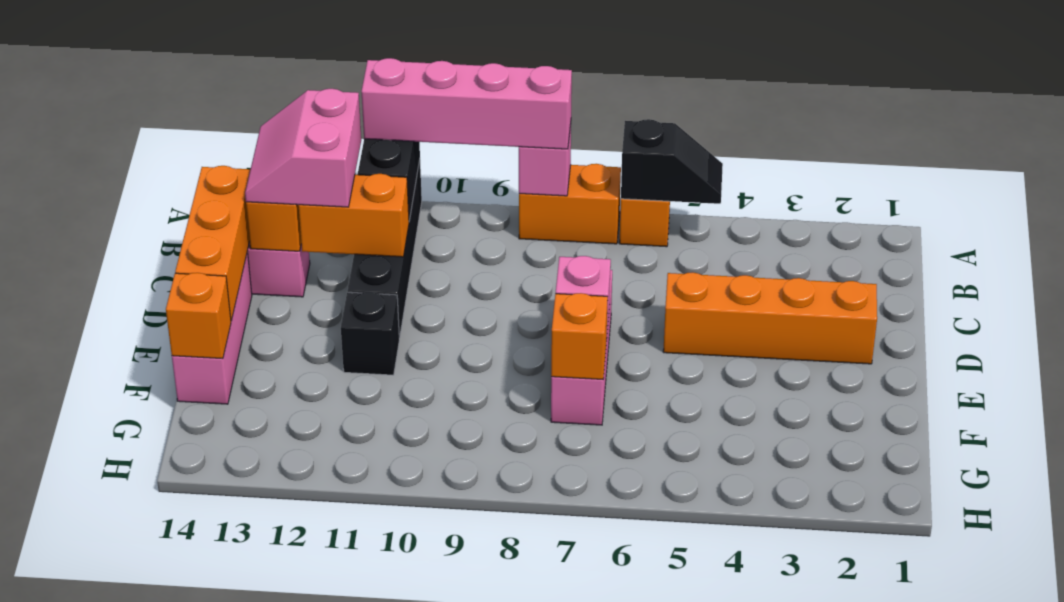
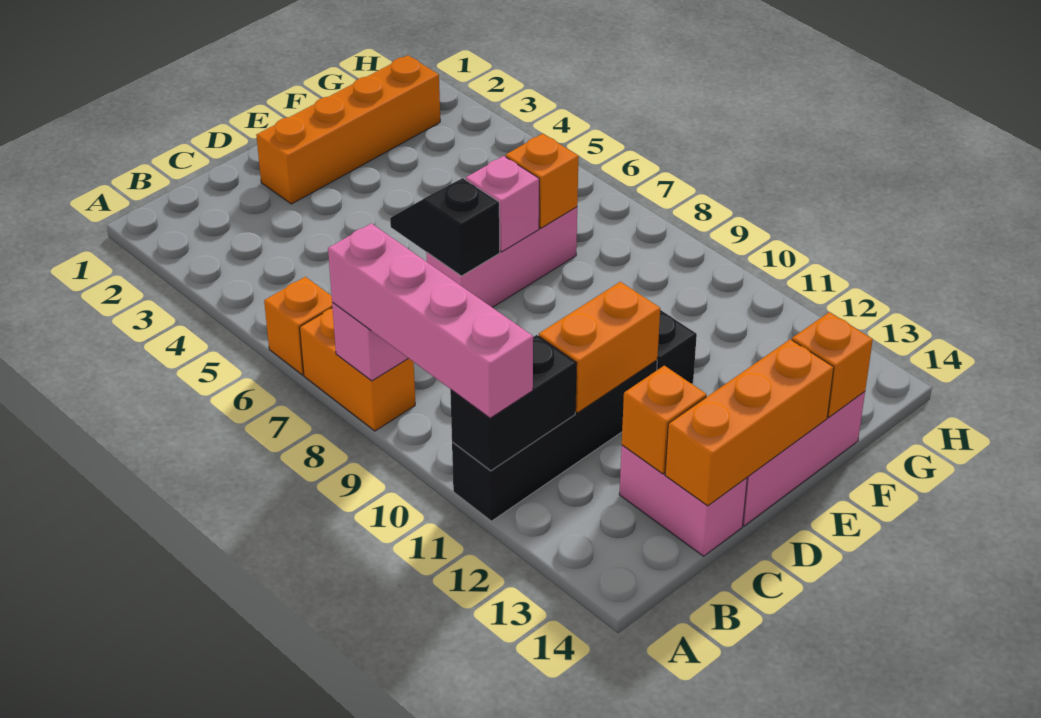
black 1x2 slope [621,119,723,204] -> black 1x2 slope moved to [390,178,500,276]
pink 2x2 slope [245,89,361,207] -> none
orange 1x2 brick [299,174,409,257] -> orange 1x2 brick turned to [539,282,660,413]
orange 1x4 brick [663,272,877,364] -> orange 1x4 brick turned to [256,55,440,204]

